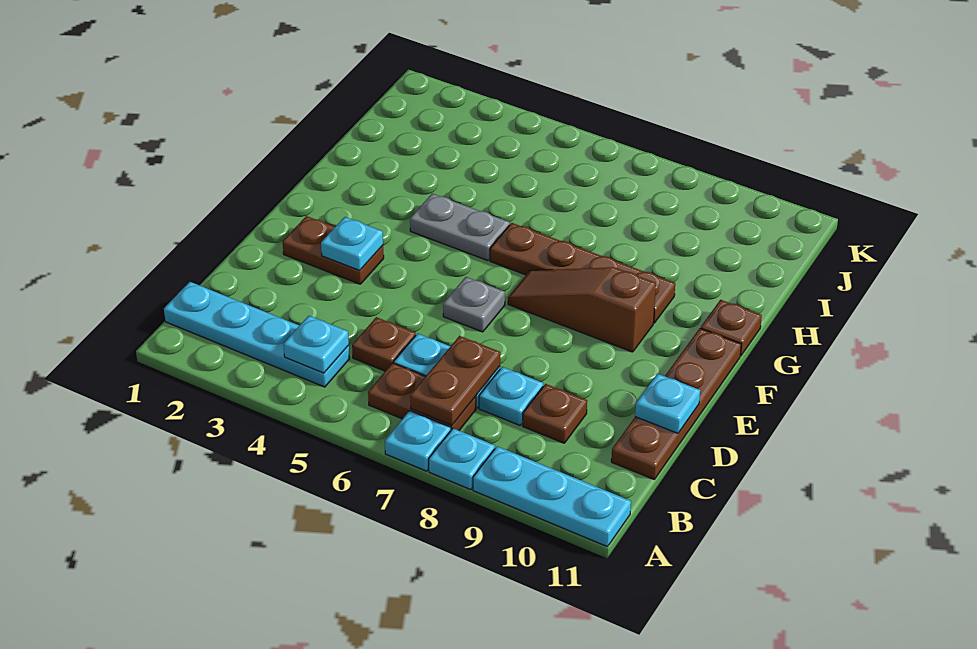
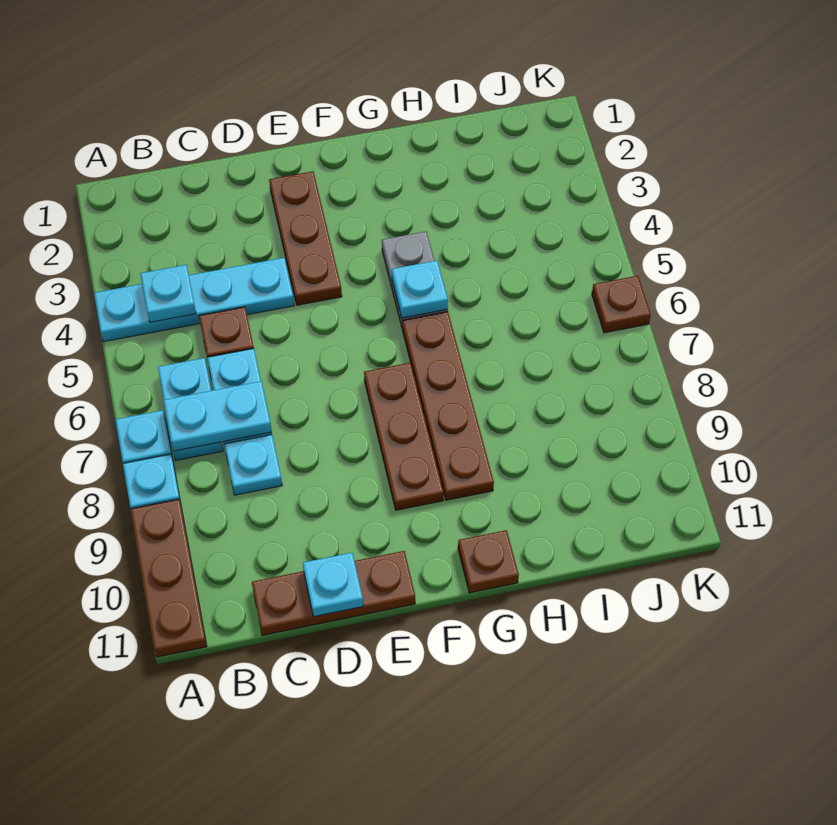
cyan 1x3 plate [473,446,631,547] -> brown 1x3 plate [131,499,207,657]
cyan 1x4 plate [164,282,350,387] -> cyan 1x4 plate turned to [94,258,294,342]
brown 1x2 plate [368,363,476,430] -> cyan 1x2 plate [158,358,223,460]
brown 1x2 plate [410,336,500,425] -> cyan 1x2 plate [163,381,272,451]
brown 1x1 plate [523,384,587,443] -> brown 1x1 plate moved to [592,276,651,333]
brown 1x4 plate [611,328,741,480] -> brown 1x3 plate [252,551,415,635]
brown 1x2 plate [283,216,384,284] -> brown 1x3 plate [269,171,342,305]
cyan 1x1 plate [321,217,383,271] -> cyan 1x1 plate moved to [392,261,448,318]
grey 1x1 plate [443,277,505,332] -> none
brown 1x3 slope [508,267,656,352] -> brown 1x3 plate [364,363,444,510]

